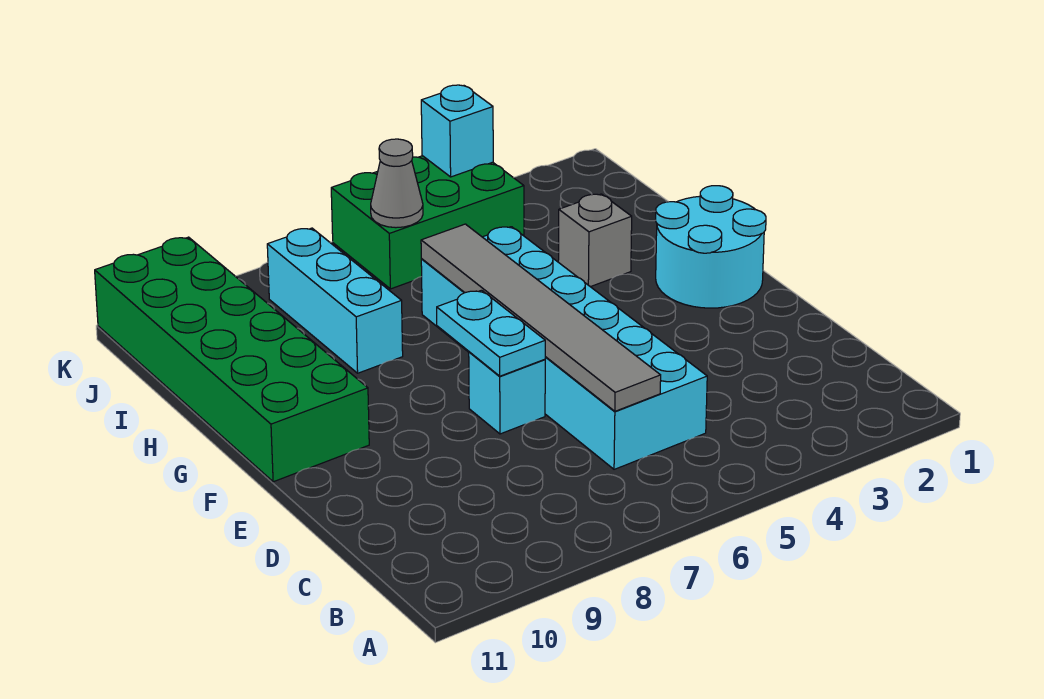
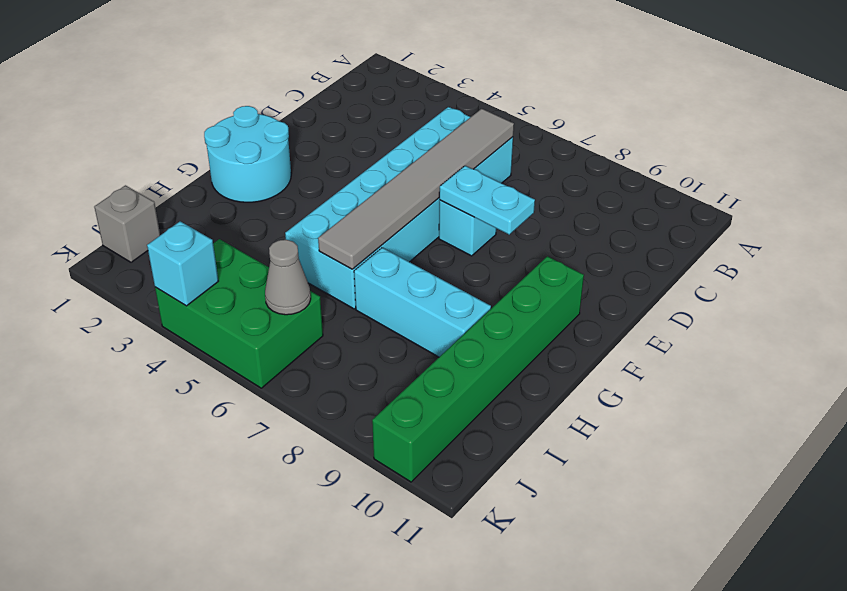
cyan 1x2 plate [437,290,545,376] -> cyan 1x2 plate turned to [439,166,535,234]
green 2x6 brick [95,237,369,482] -> green 1x6 brick [372,256,584,482]
grey 1x1 brick [558,194,632,287] -> grey 1x1 brick moved to [94,185,160,262]
cyan 1x3 brick [267,228,403,373] -> cyan 1x3 brick turned to [354,248,491,357]

